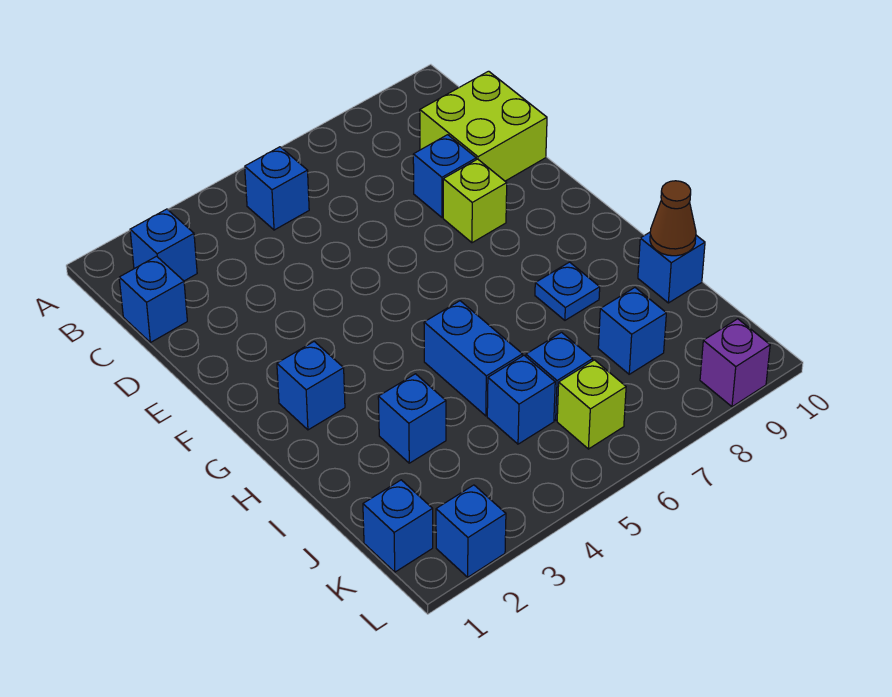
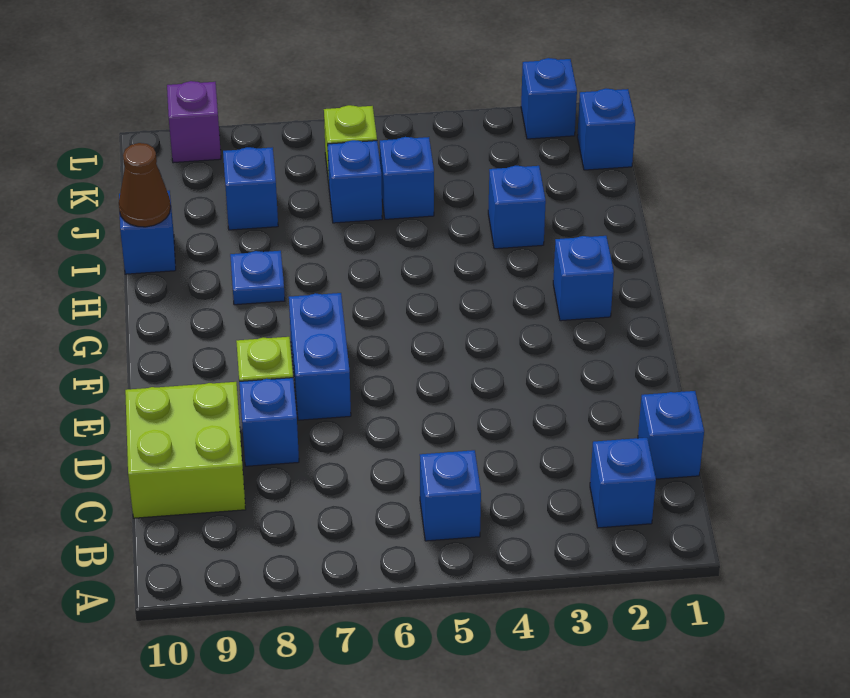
blue 1x2 brick [424,301,523,416] -> blue 1x2 brick moved to [289,293,351,420]

